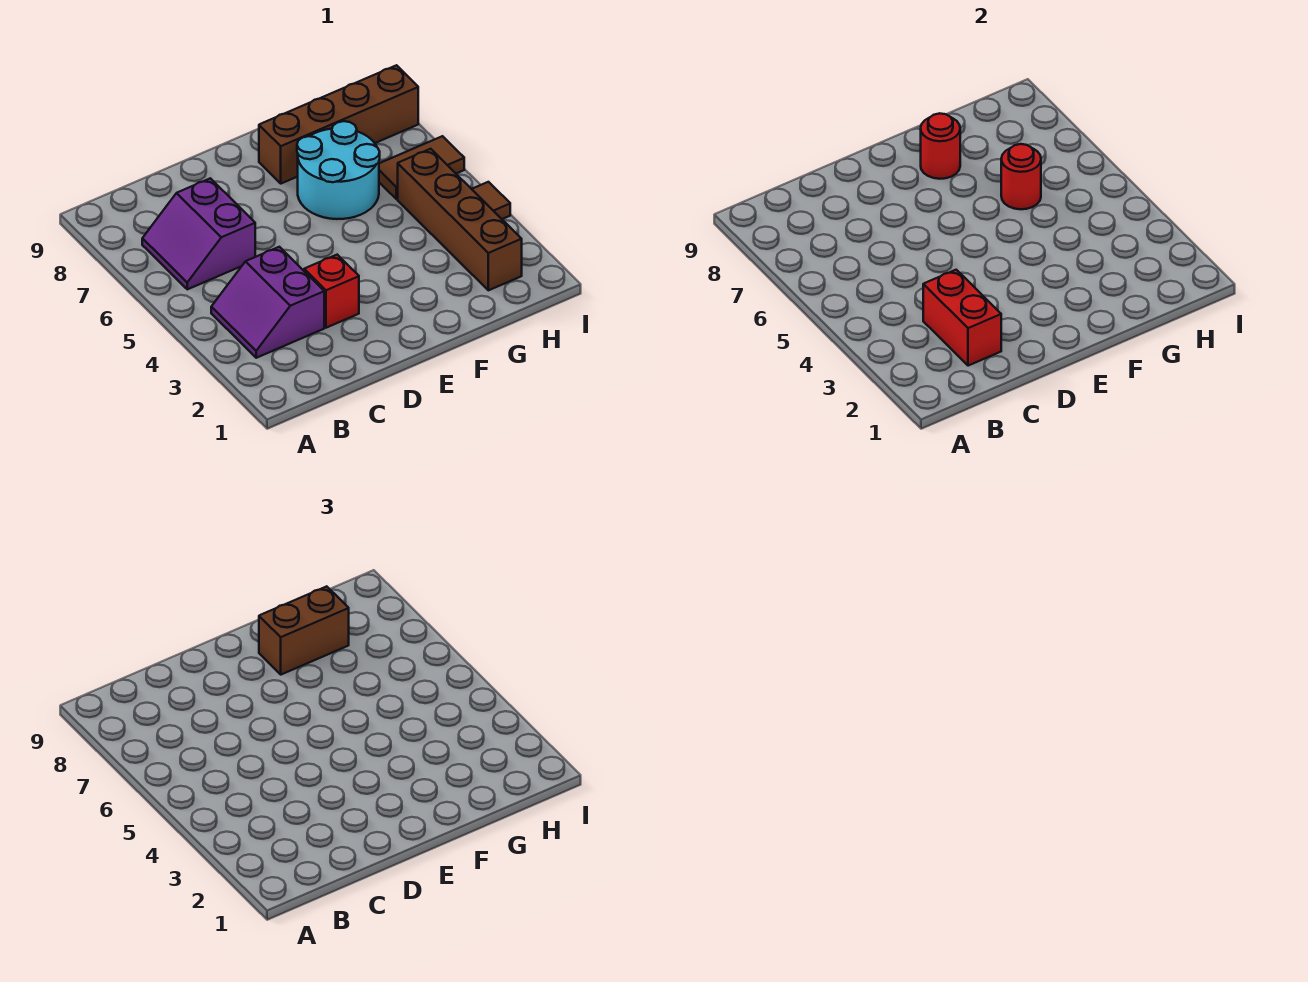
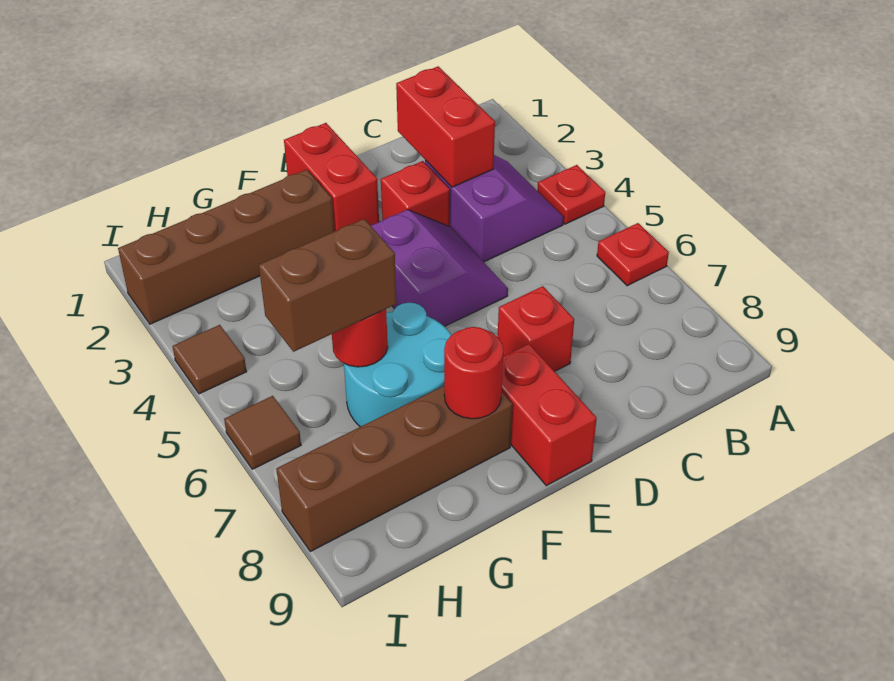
none -> red 1x1 plate [537,165,605,224]
none -> red 1x1 plate [597,223,669,286]
purple 2x2 slope [142,178,255,289] -> purple 2x2 slope moved to [371,210,508,326]
none -> red 1x1 brick [498,286,574,371]
none -> red 1x2 brick [284,123,379,231]
none -> red 1x2 brick [502,344,597,486]
brown 1x2 brick [259,586,349,675] -> brown 1x2 brick moved to [259,219,397,352]
brown 1x4 brick [398,149,522,290] -> brown 1x4 brick turned to [118,170,334,324]
brown 1x2 tile [379,136,464,199] -> brown 1x1 tile [224,396,301,469]

